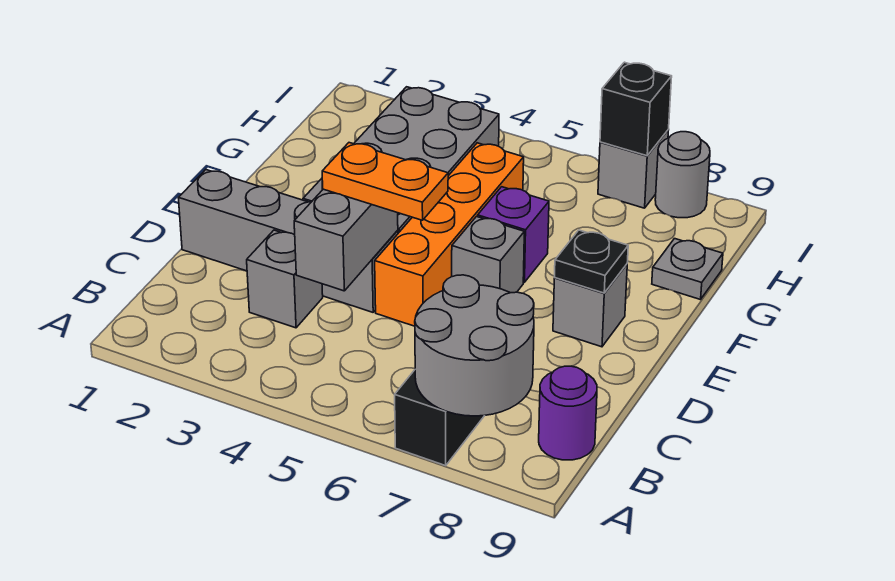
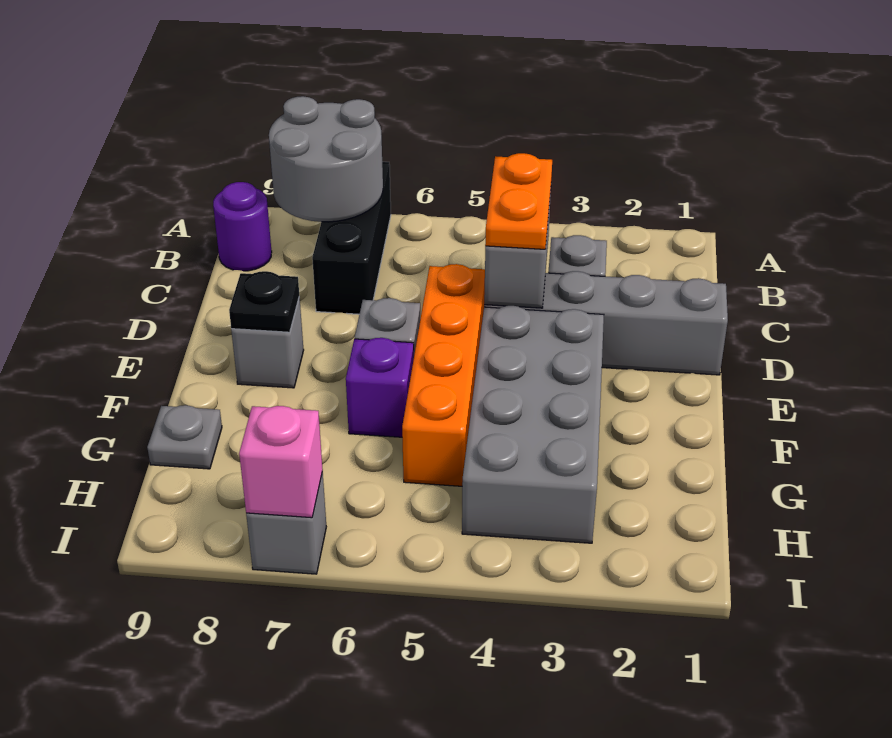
orange 1x2 plate [322,143,448,220] -> orange 1x2 plate turned to [485,153,552,249]
black 1x1 brick [600,62,672,156] -> pink 1x1 brick [239,406,323,518]
grey 1x1 round brick [655,132,710,218] -> none

